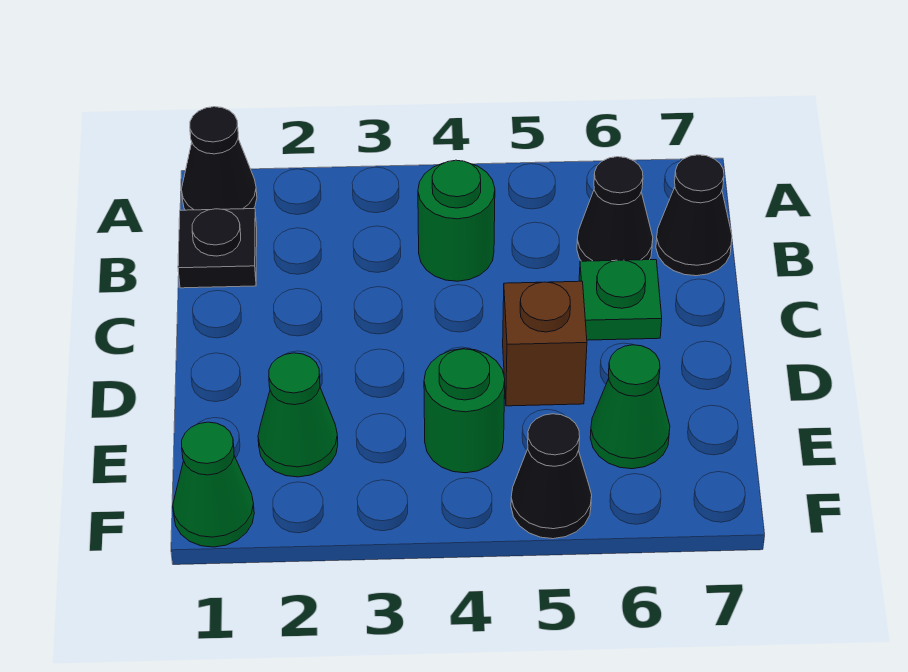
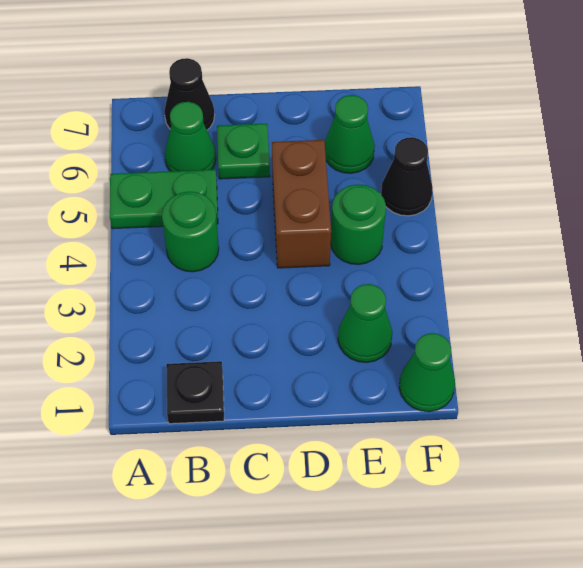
black 1x1 cone [182,107,257,210] -> none
none -> green 1x2 plate [110,169,218,229]
black 1x1 cone [577,157,653,261] -> green 1x1 cone [165,102,216,171]
brown 1x1 brick [503,281,587,406] -> brown 1x2 brick [272,140,331,268]

